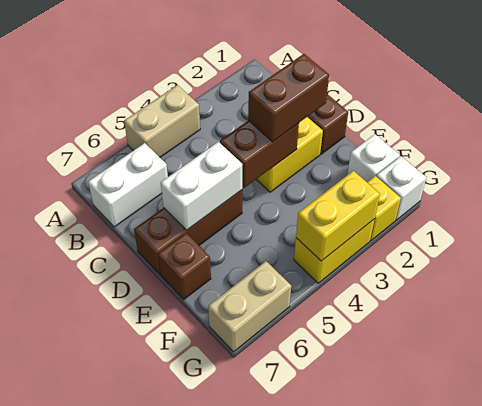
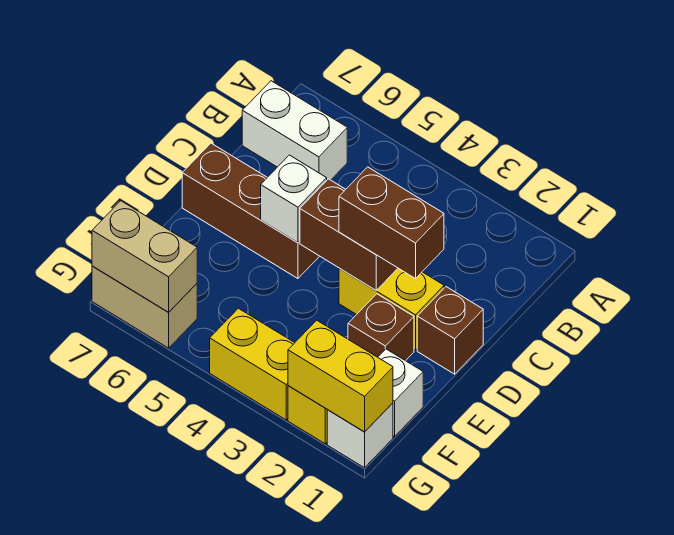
tan 1x2 brick [124,85,200,157] -> tan 1x2 brick moved to [92,201,197,312]
white 1x2 brick [161,142,242,230] -> white 1x1 brick [261,155,327,243]
brown 1x1 brick [158,233,211,299] -> brown 1x1 brick moved to [348,294,414,361]
yellow 1x2 brick [296,171,380,261] -> yellow 1x2 brick moved to [288,320,393,432]

